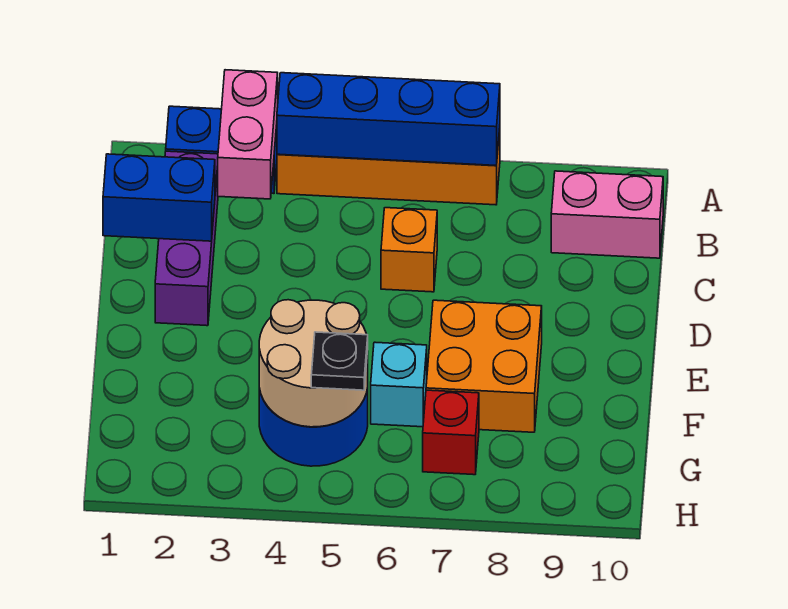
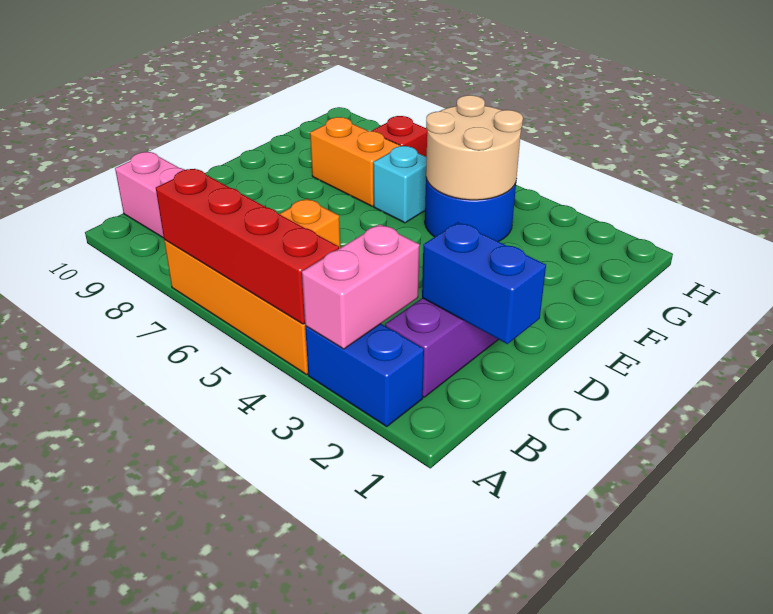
blue 1x4 brick [277,73,500,166] -> red 1x4 brick [156,169,339,324]
orange 2x2 brick [426,300,542,432] -> orange 1x2 brick [310,117,400,206]
black 1x1 plate [311,332,368,390] -> none

